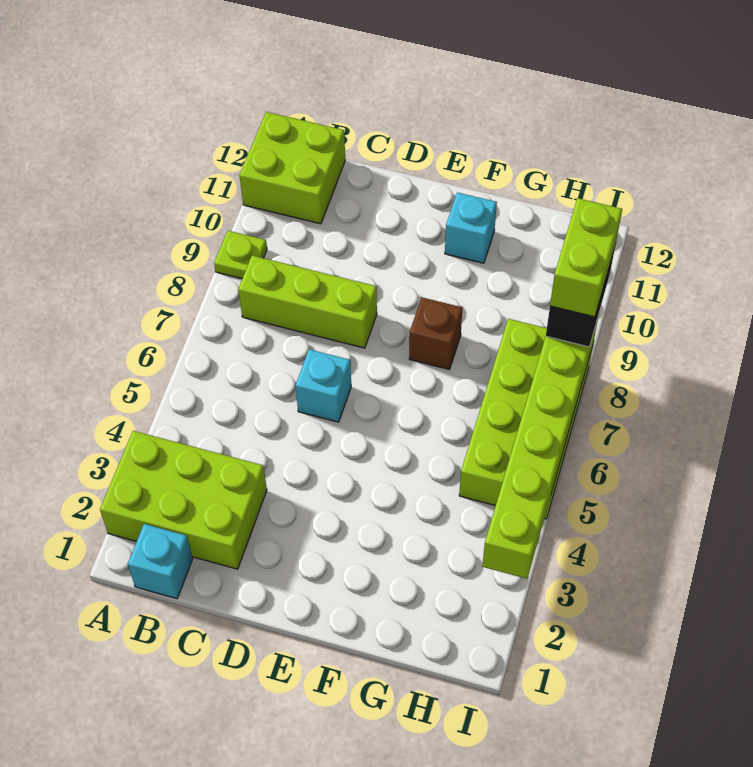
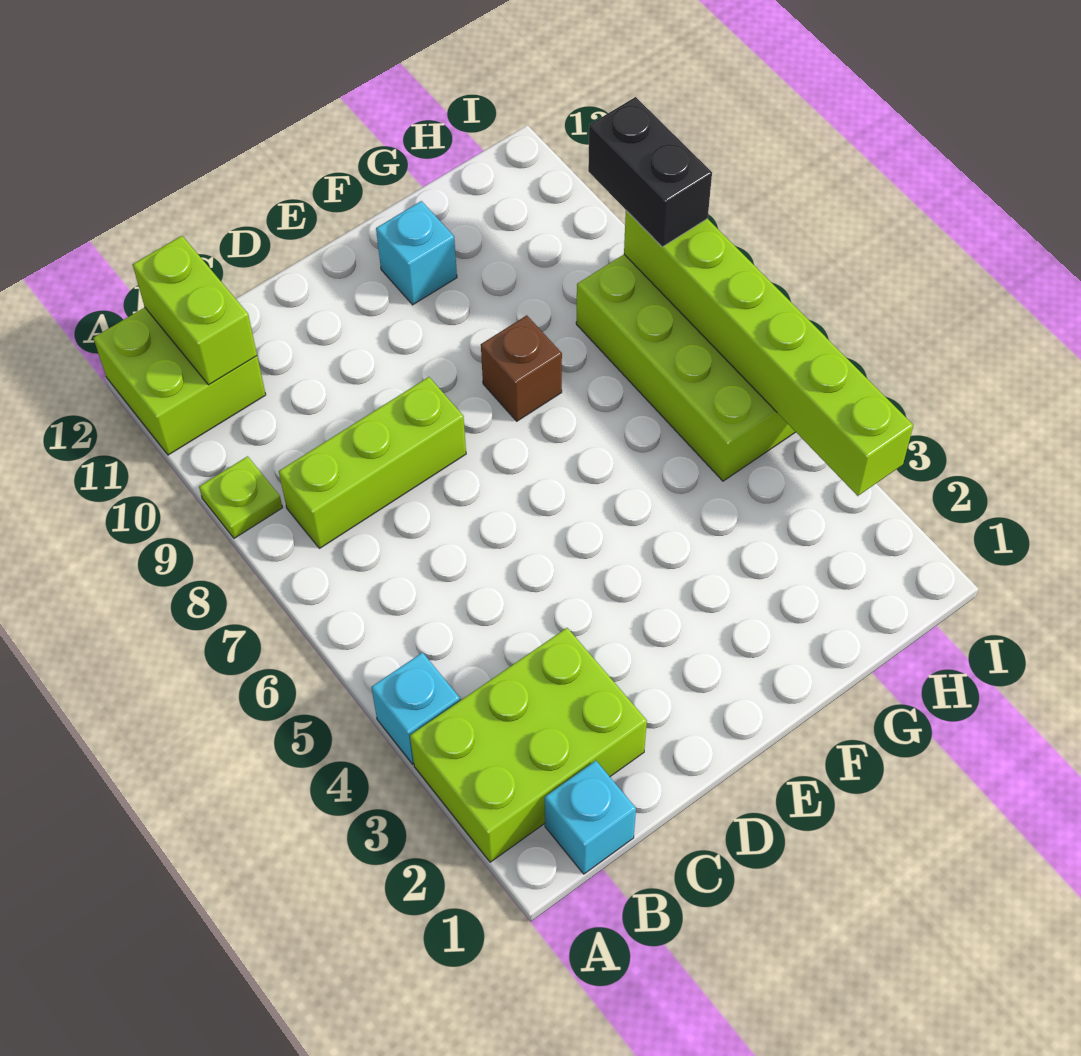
cyan 1x1 brick [295,349,351,422] -> cyan 1x1 brick moved to [371,652,460,764]
lime 1x2 brick [550,198,622,317] -> lime 1x2 brick moved to [133,236,257,385]

